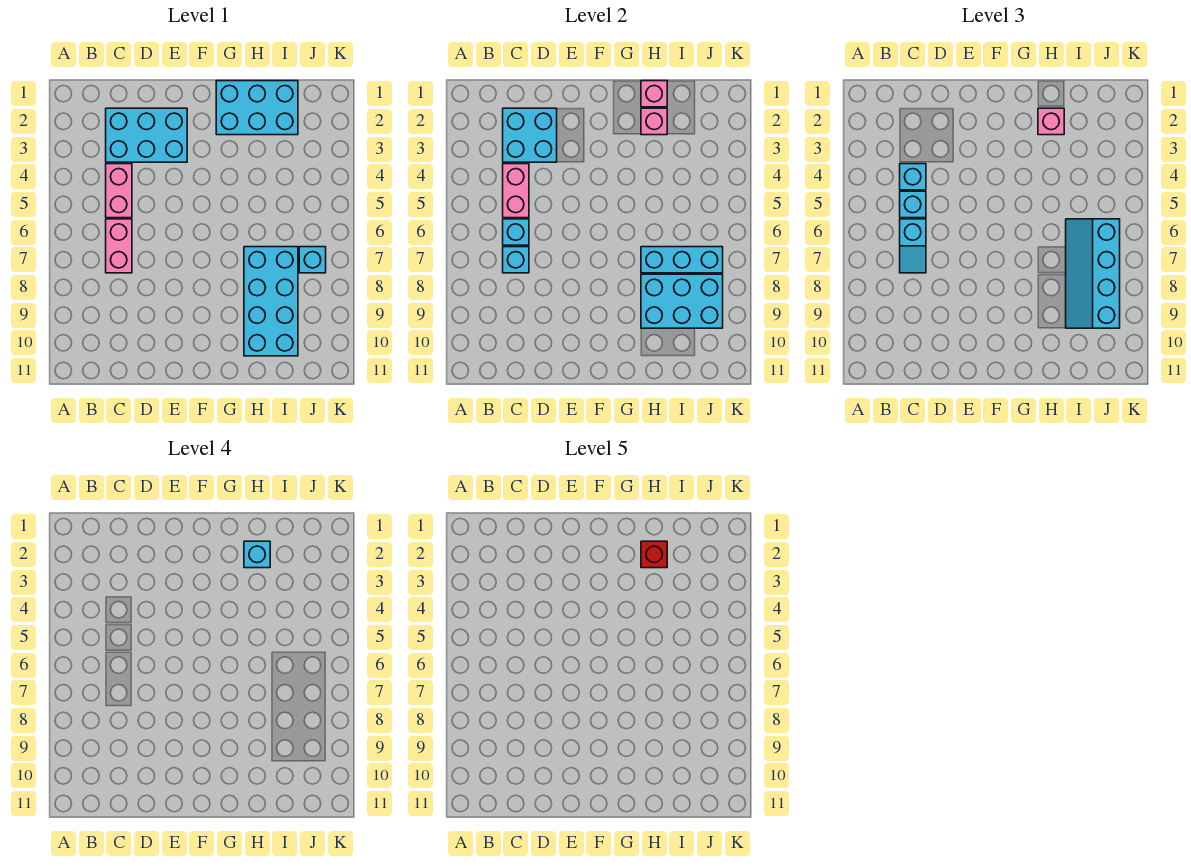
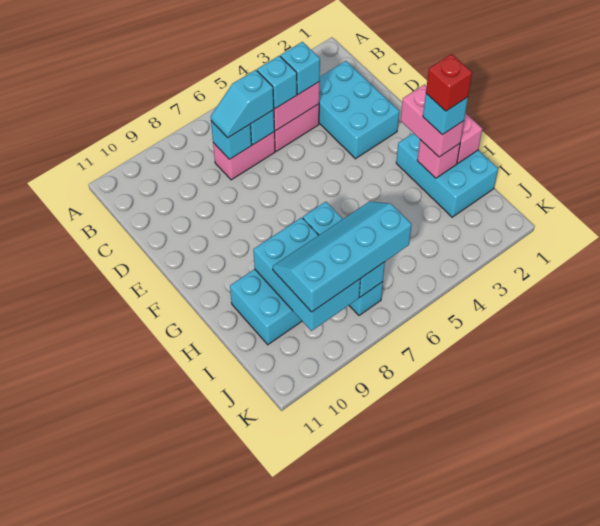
cyan 2x2 brick [503,108,557,162] -> none
pink 1x1 brick [1038,108,1064,135] -> pink 1x2 brick [401,85,464,157]

